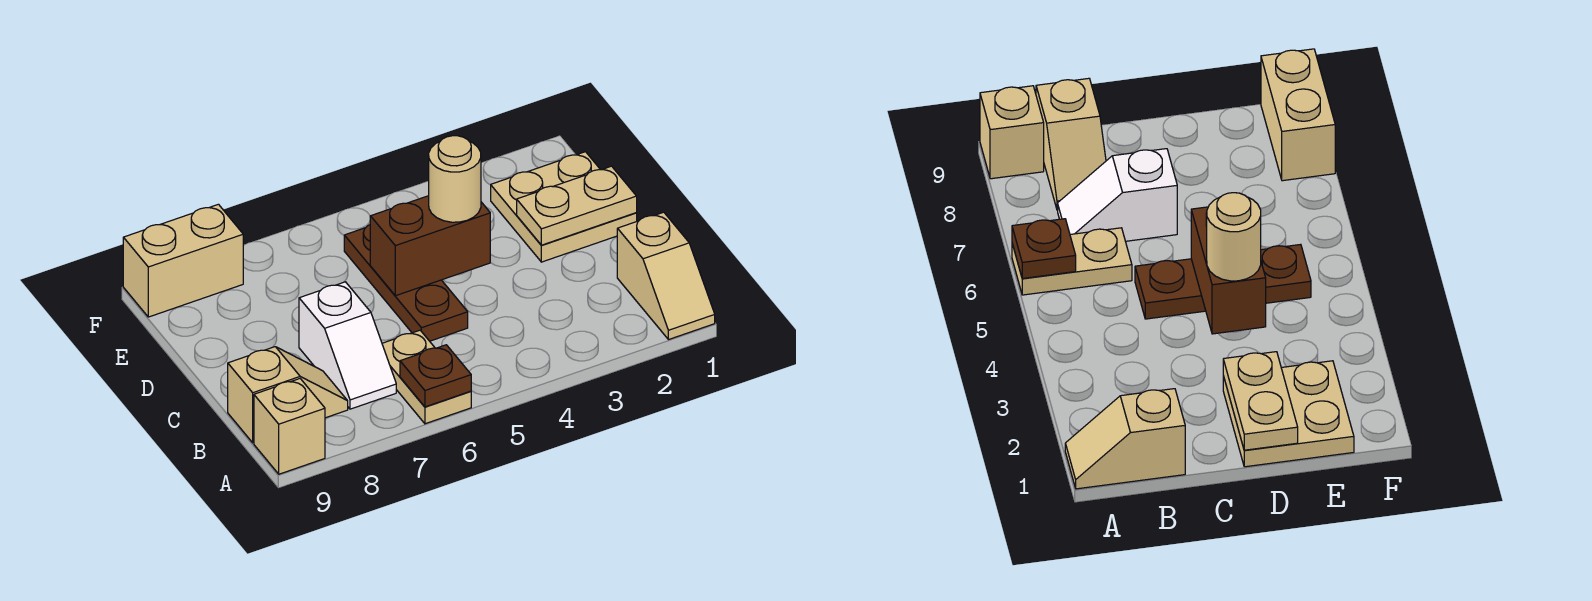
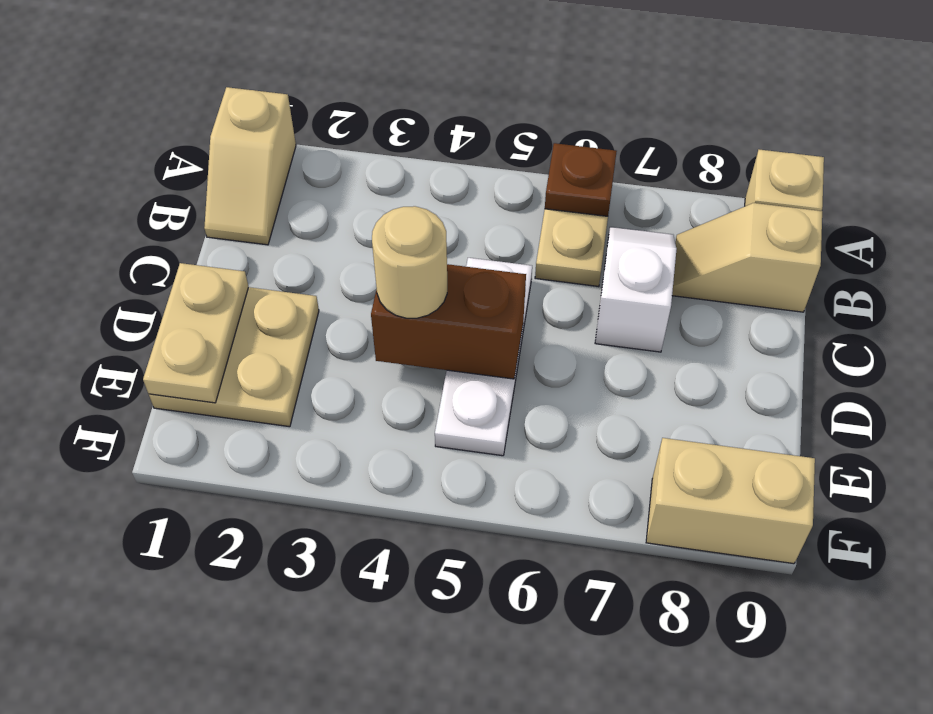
tan 1x2 slope [617,212,715,340] -> tan 1x2 slope turned to [204,87,296,245]
brown 1x3 plate [344,225,468,341] -> white 1x3 plate [435,258,532,456]
tan 1x2 plate [517,166,637,245] -> tan 1x2 plate turned to [143,263,249,403]

